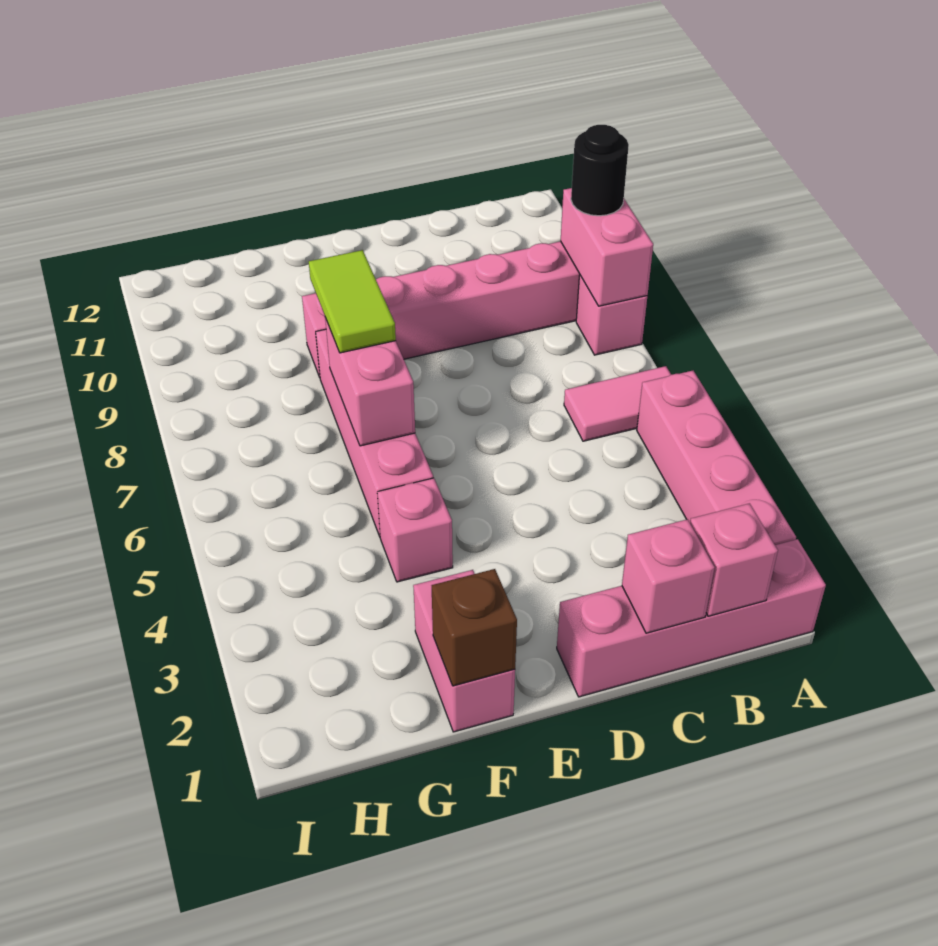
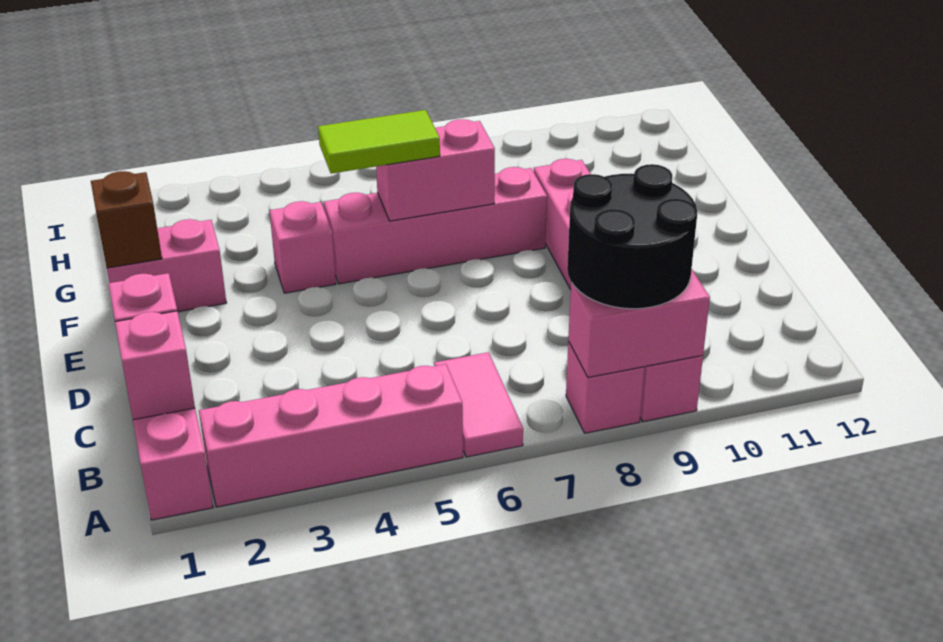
black 1x1 round brick [571,125,629,216] -> black 2x2 round brick [567,164,697,309]
lime 1x2 tile [309,250,396,353] -> lime 1x2 tile moved to [318,110,440,174]

